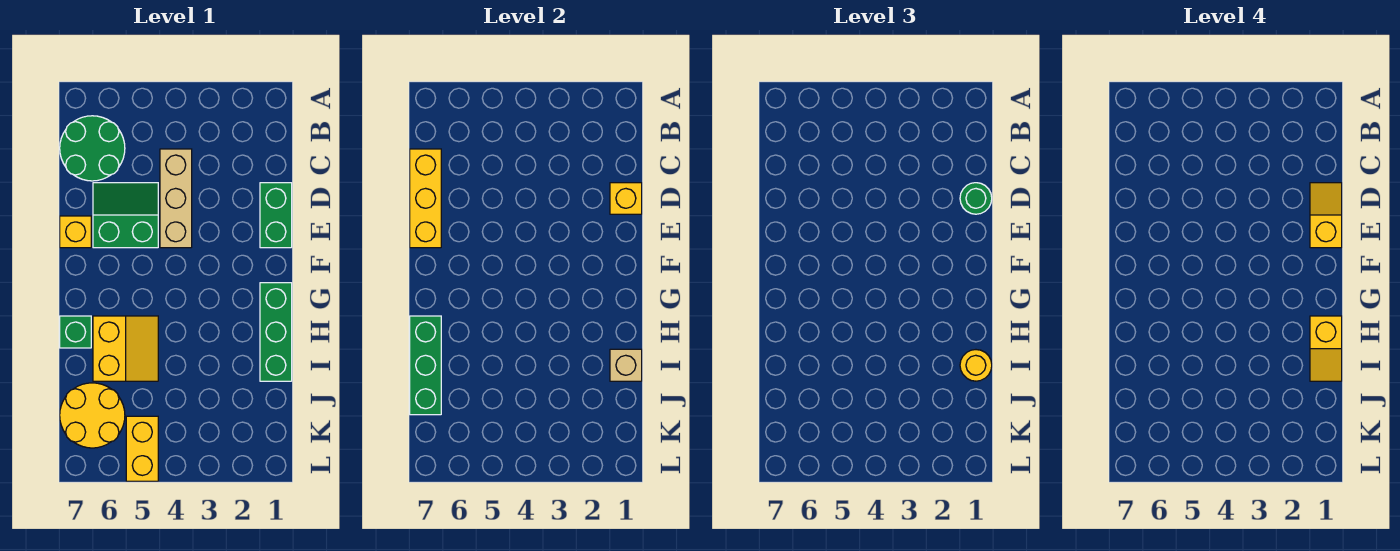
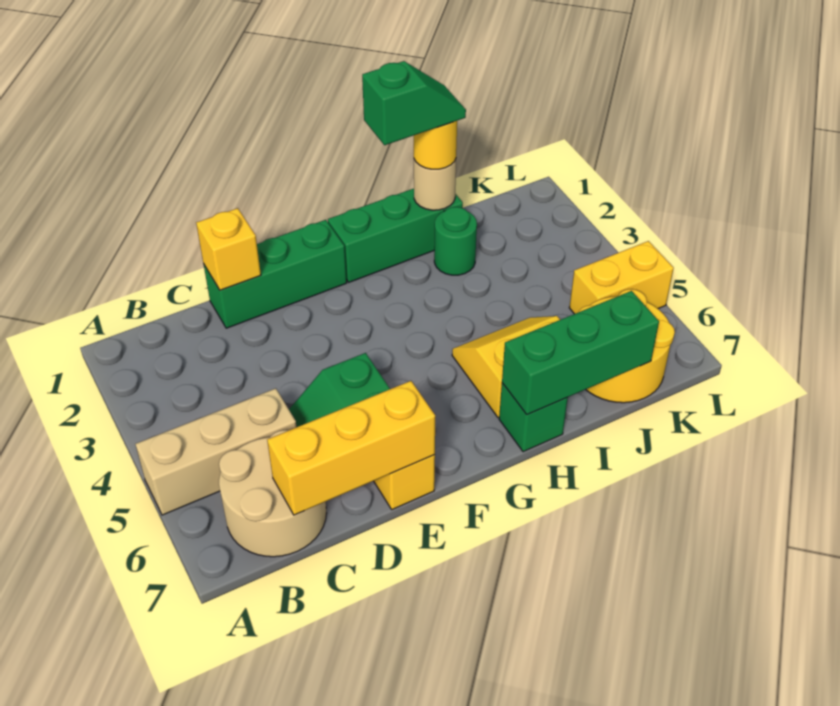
green 2x2 round brick [60,116,125,181] -> tan 2x2 round brick [219,430,326,557]
tan 1x3 brick [160,149,192,248] -> tan 1x3 brick moved to [135,388,296,515]
green 1x2 brick [260,183,292,248] -> green 1x3 brick [204,220,347,328]
green 1x1 round brick [960,183,992,214] -> green 1x1 round brick moved to [434,207,477,275]
yellow 1x2 slope [1310,183,1342,248] -> none
yellow 1x2 slope [1310,316,1342,381] -> green 1x2 slope [362,61,466,145]
tan 1x1 brick [610,349,642,381] -> tan 1x1 round brick [414,159,456,210]

